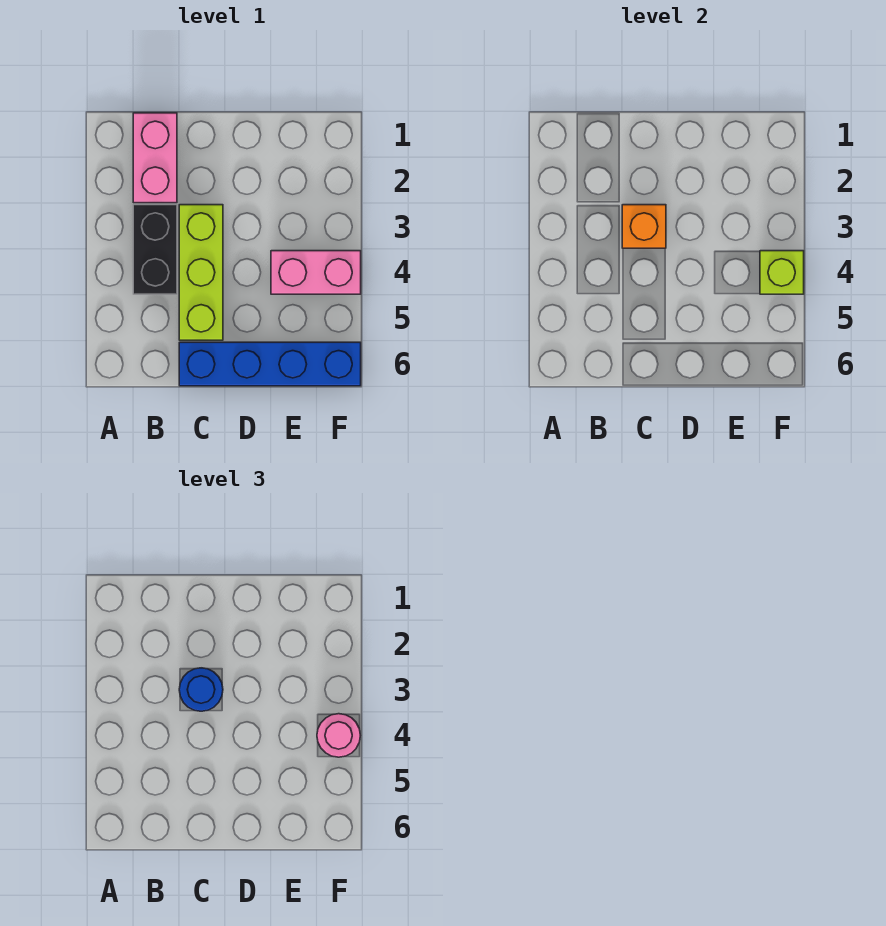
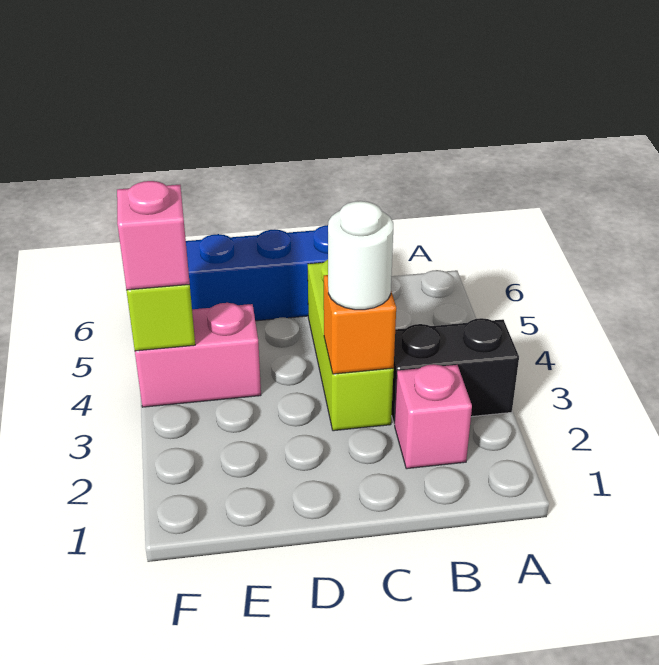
pink 1x2 brick [133,113,177,203] -> pink 1x1 brick [395,364,472,469]
black 1x2 brick [133,205,177,294] -> black 1x2 brick turned to [392,318,519,424]
blue 1x1 round brick [179,668,223,711] -> white 1x1 round brick [328,201,393,310]
pink 1x1 round brick [317,714,360,757] -> pink 1x1 brick [117,181,190,290]

